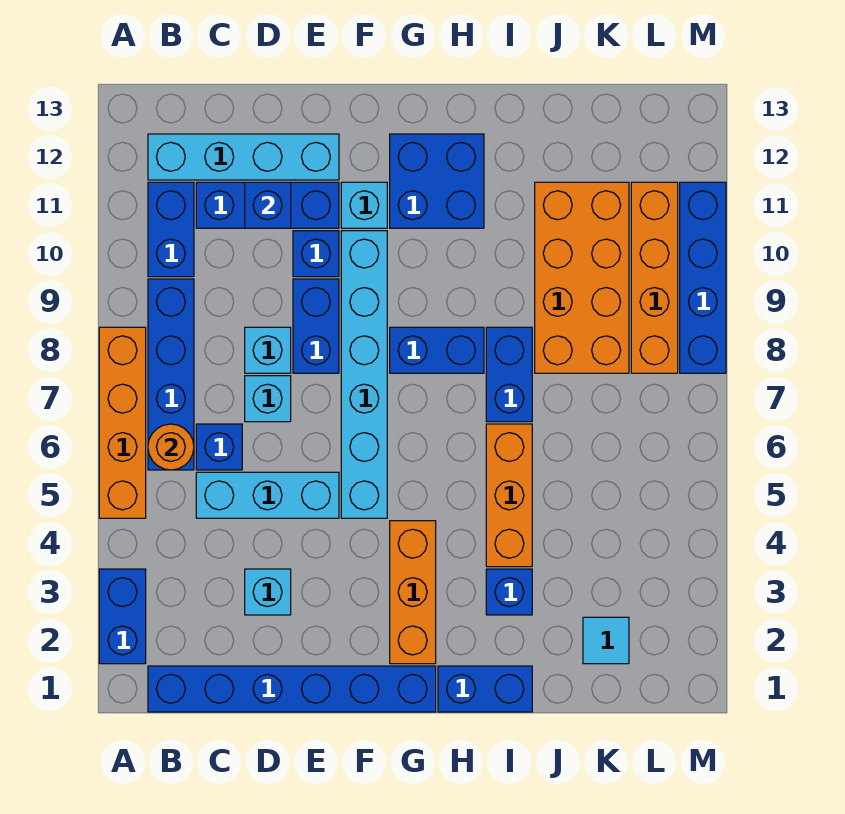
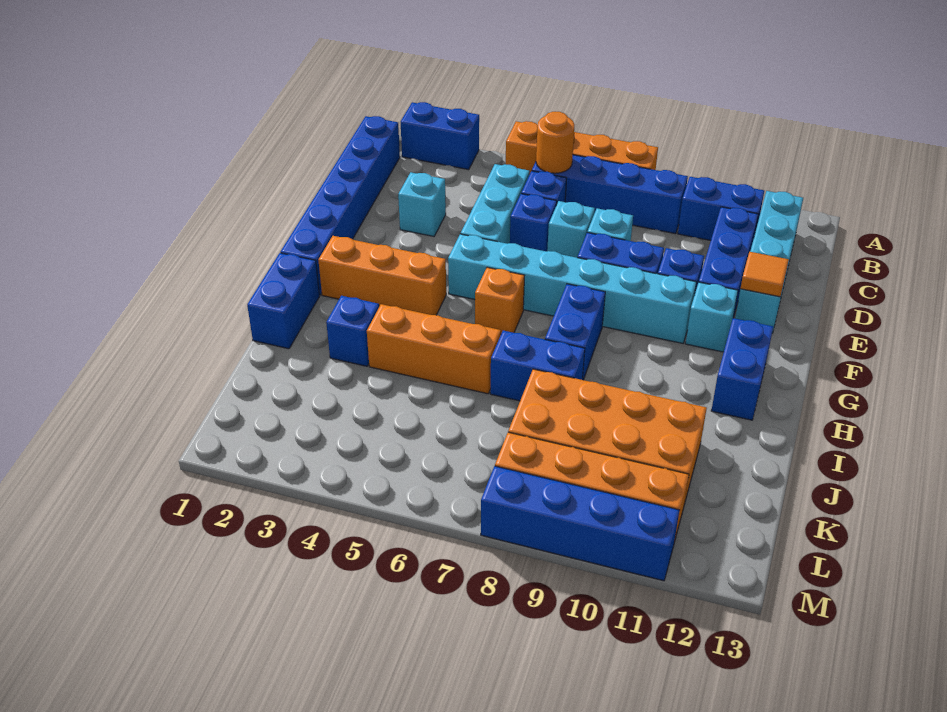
blue 1x1 brick [245,182,291,228] -> blue 1x1 brick moved to [510,194,557,252]
none -> orange 1x1 tile [740,252,789,297]
none -> orange 1x1 brick [475,267,525,334]
blue 2x2 brick [390,134,484,228] -> blue 1x2 brick [711,318,773,420]
cyan 1x1 tile [583,617,629,664] -> none

